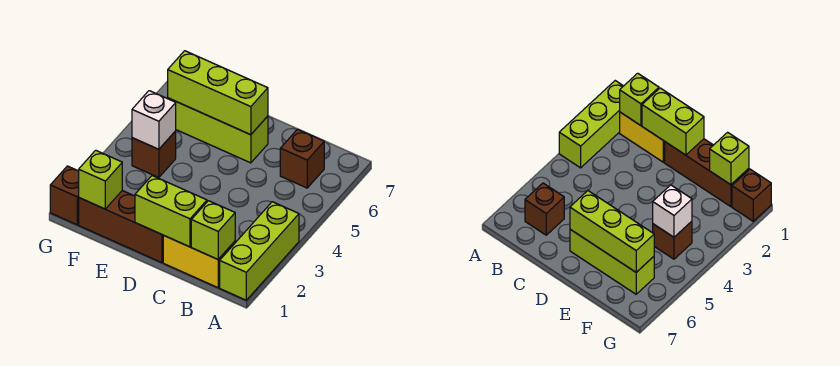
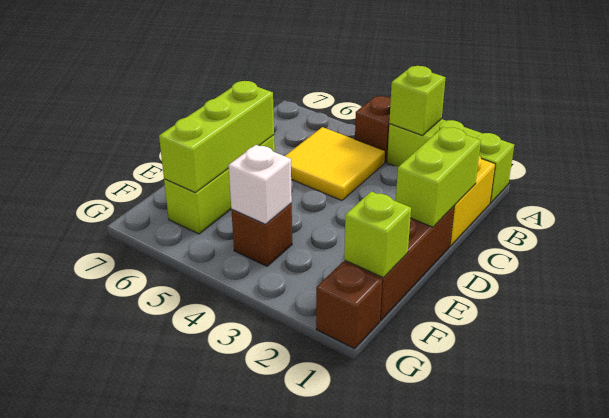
lime 1x1 brick [191,201,235,259] -> lime 1x1 brick moved to [389,66,446,135]
none -> yellow 2x2 tile [285,127,385,201]
brown 1x1 brick [280,129,324,188] -> brown 1x1 brick moved to [355,96,391,162]

